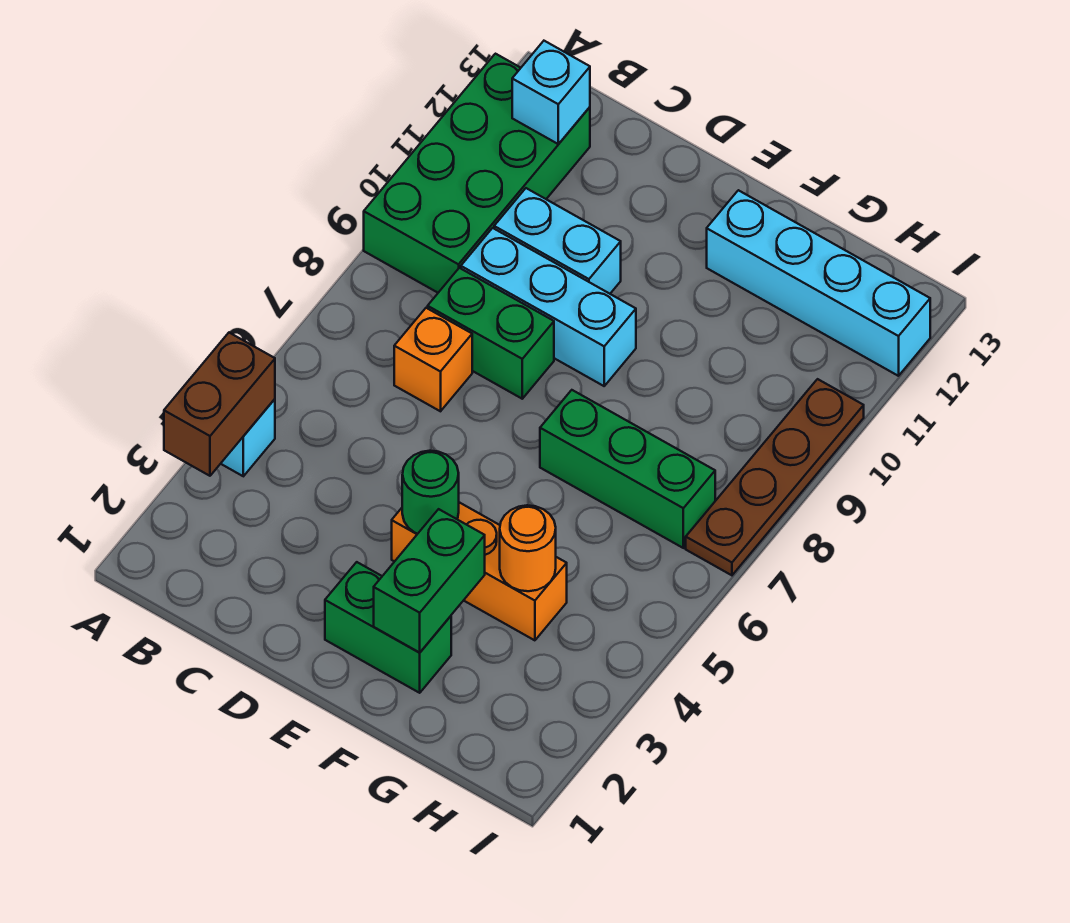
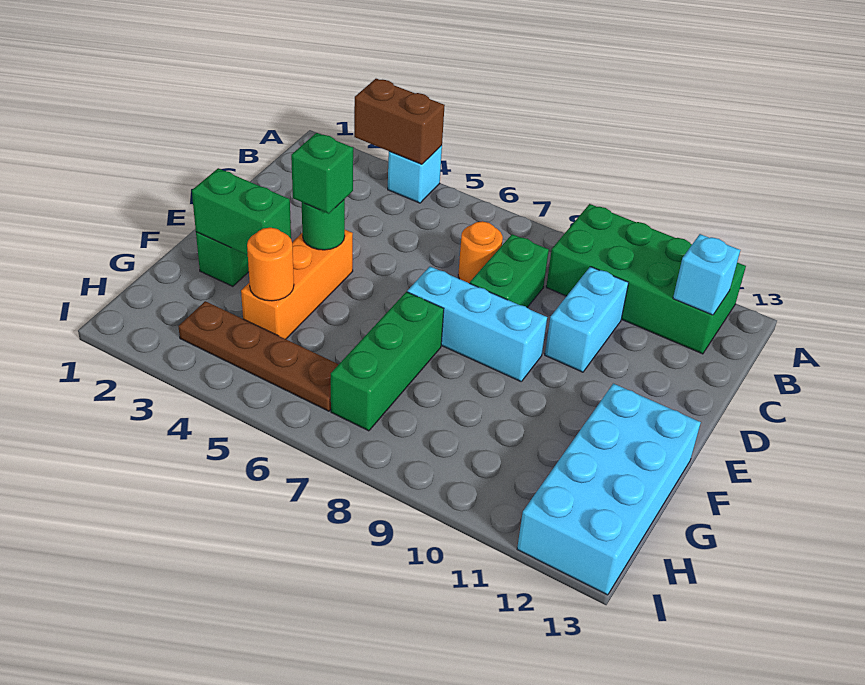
orange 1x1 brick [394,308,472,411] -> orange 1x1 round brick [458,221,503,283]
cyan 1x3 brick [461,228,636,386] -> cyan 1x3 brick turned to [407,267,547,381]
none -> green 1x1 brick [291,133,353,214]
cyan 1x4 brick [707,190,930,376] -> cyan 2x4 brick [517,384,701,595]
brown 1x4 plate [686,379,864,575] -> brown 1x4 plate moved to [178,301,339,411]

